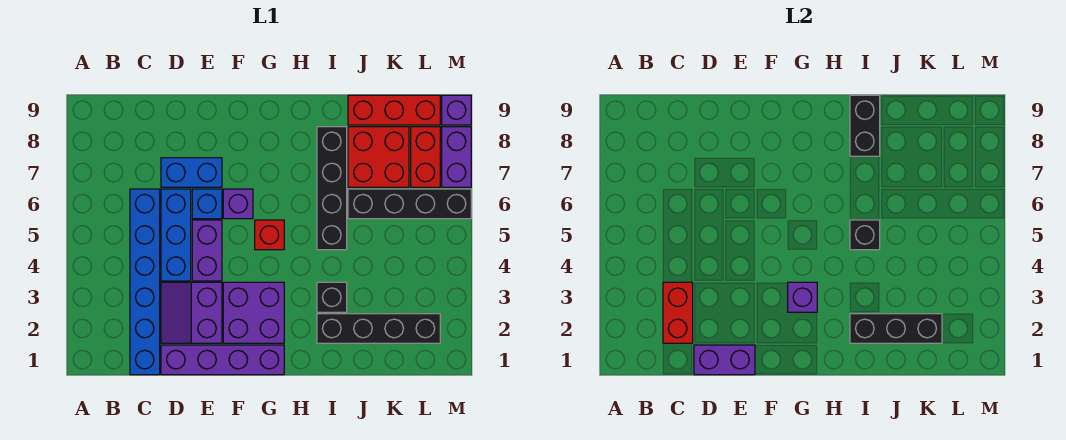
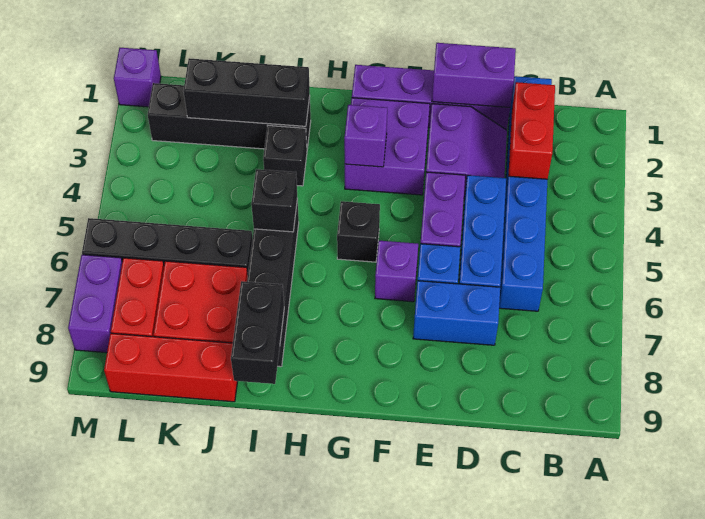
red 1x1 brick [255,220,284,250] -> black 1x1 brick [337,201,380,262]
purple 1x1 brick [442,95,471,125] -> purple 1x1 brick moved to [114,48,161,107]

